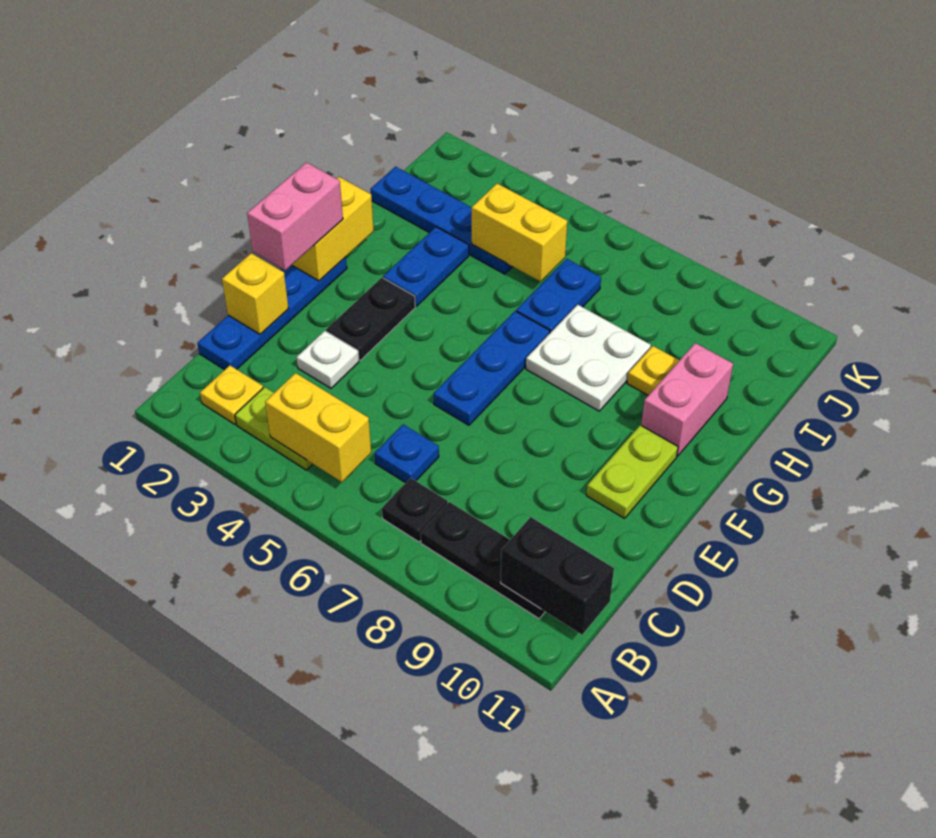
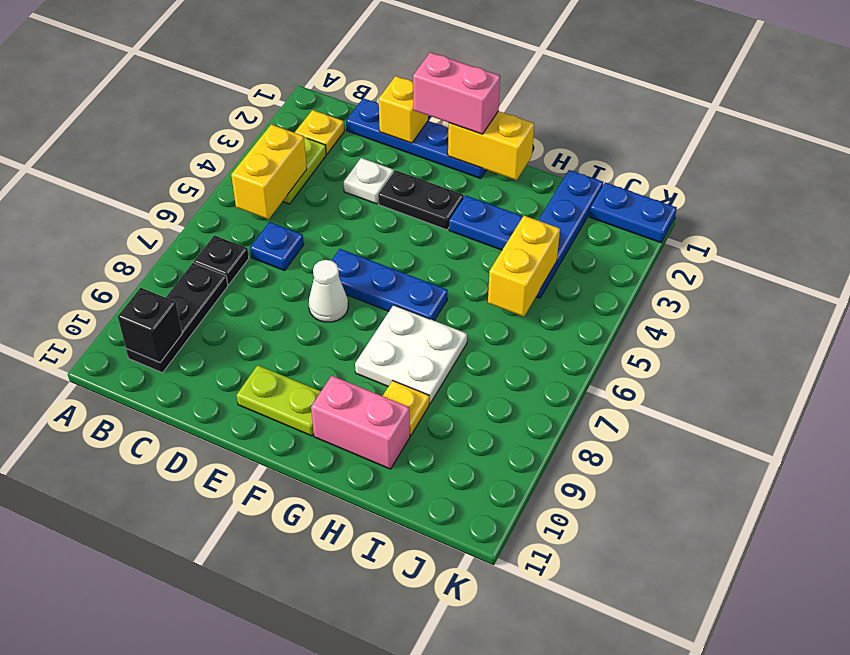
black 1x2 brick [501,517,614,635] -> black 1x1 brick [118,288,182,362]
none -> white 1x1 cone [309,260,348,322]
blue 1x2 plate [516,259,601,333] -> blue 1x2 plate moved to [590,183,677,243]

